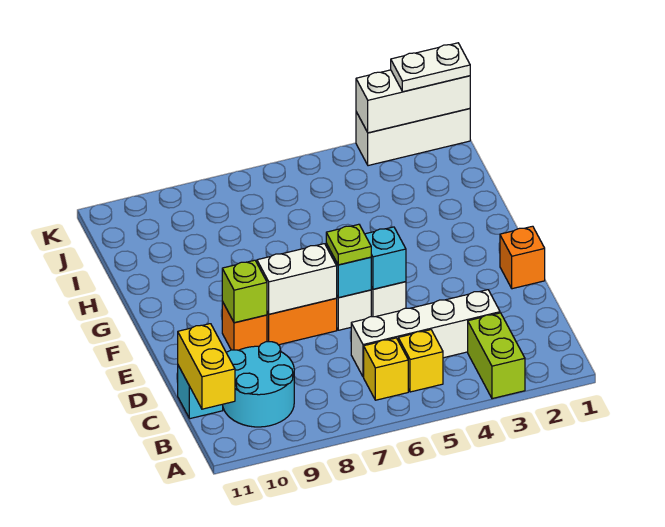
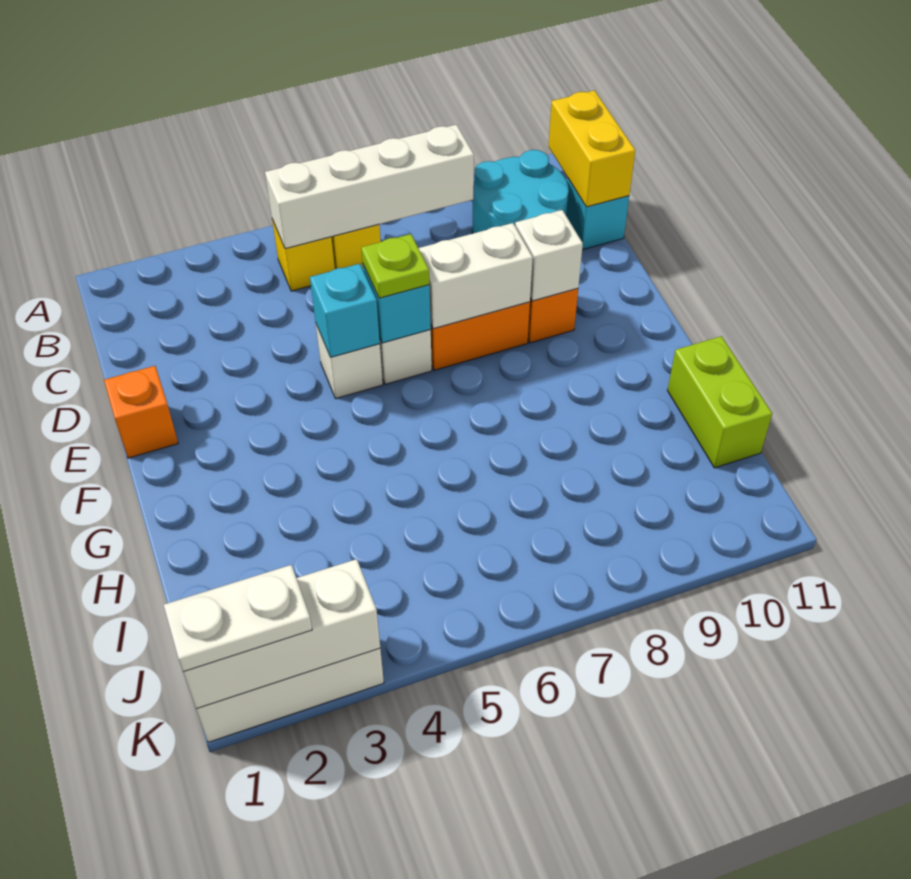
lime 1x2 brick [468,313,525,399] -> lime 1x2 brick moved to [668,336,772,468]
white 1x4 brick [351,290,500,377] -> white 1x4 brick moved to [265,125,474,249]
lime 1x1 brick [222,260,267,323] -> white 1x1 brick [515,210,583,301]

